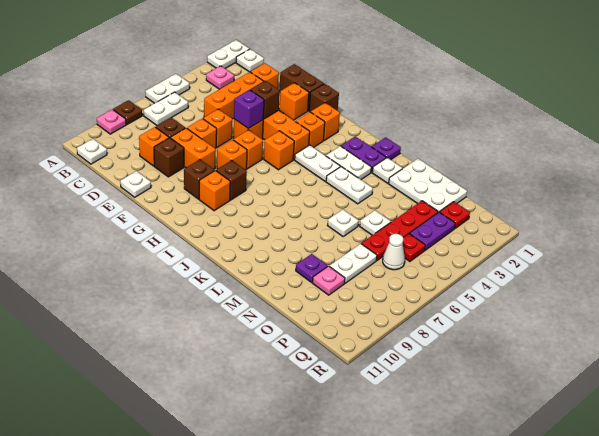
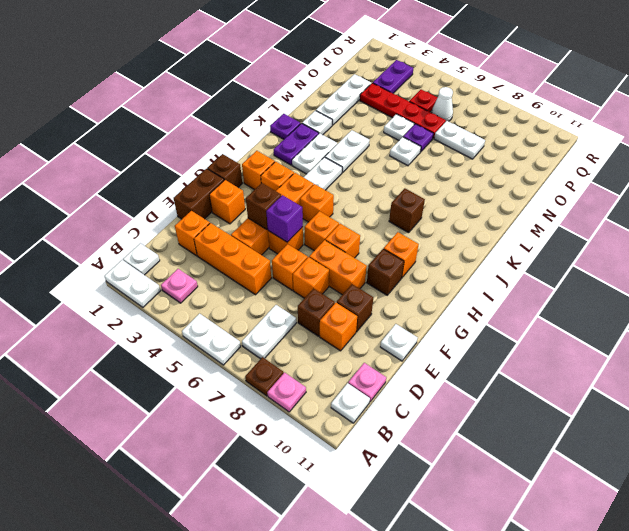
white 1x2 plate [144,92,188,125] -> white 1x2 plate turned to [242,305,296,359]
orange 1x2 brick [171,128,216,169] -> orange 1x2 brick turned to [309,240,367,295]
brown 1x1 brick [216,160,247,200] -> brown 1x1 brick moved to [389,188,425,233]
white 2x3 plate [389,159,467,212] -> white 1x3 plate [316,74,371,125]
purple 1x1 plate [296,254,328,282] -> purple 1x1 plate moved to [403,124,434,152]
pink 1x1 plate [313,266,345,295] -> pink 1x1 plate moved to [348,363,386,402]
red 1x1 plate [440,202,470,228] -> none
purple 1x2 plate [410,212,455,250] -> purple 1x2 plate turned to [373,60,413,93]

